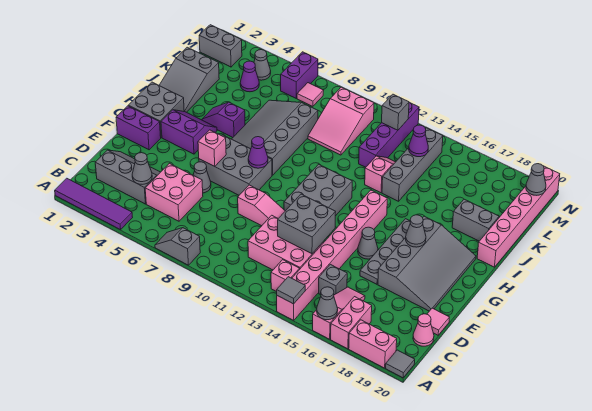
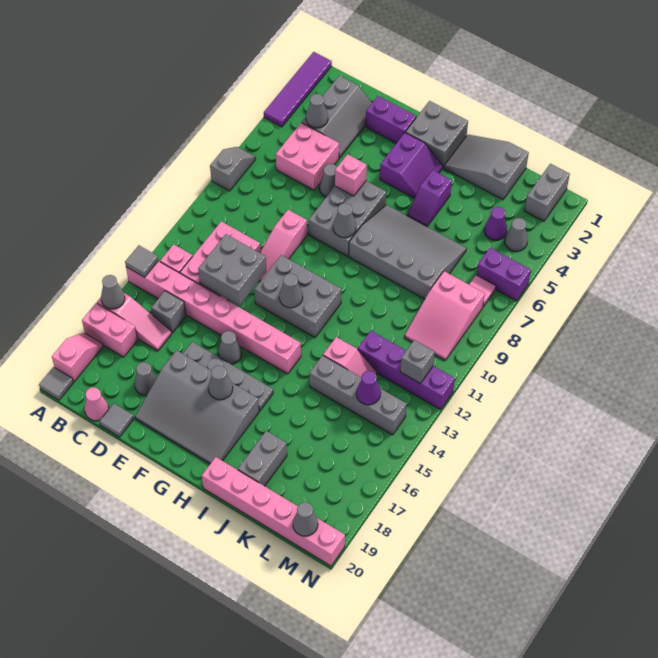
pink 1x2 brick [349,320,397,368] -> pink 1x2 slope [52,333,103,382]
none -> grey 1x1 cone [134,362,157,396]
pink 1x1 tile [427,308,450,335] -> grey 1x1 tile [99,403,134,437]
purple 1x2 brick [116,106,161,150] -> purple 1x2 brick turned to [366,96,416,143]
purple 1x1 cone [248,137,268,168] -> grey 1x1 cone [333,203,356,238]
none -> grey 1x1 cone [279,273,303,308]
purple 1x2 slope [202,102,245,137] -> purple 1x2 slope turned to [407,170,452,226]
pink 2x3 slope [308,87,374,155] -> pink 2x3 slope turned to [405,271,485,360]

